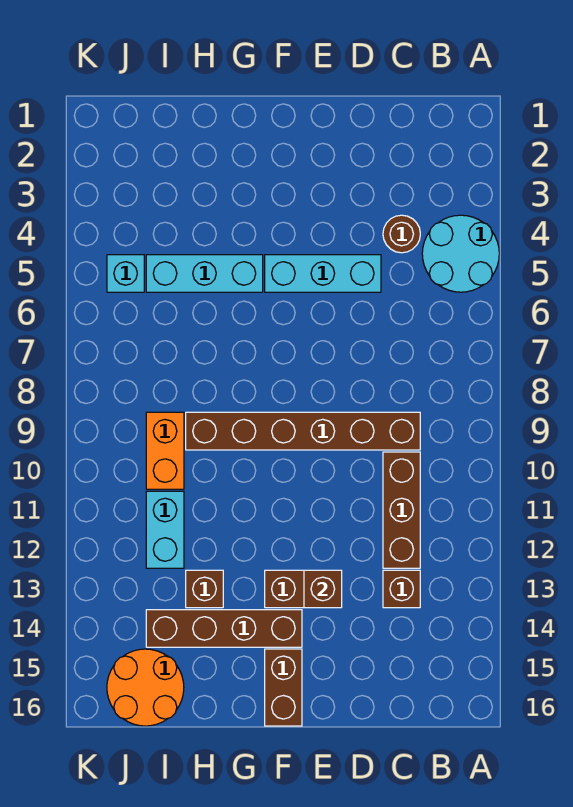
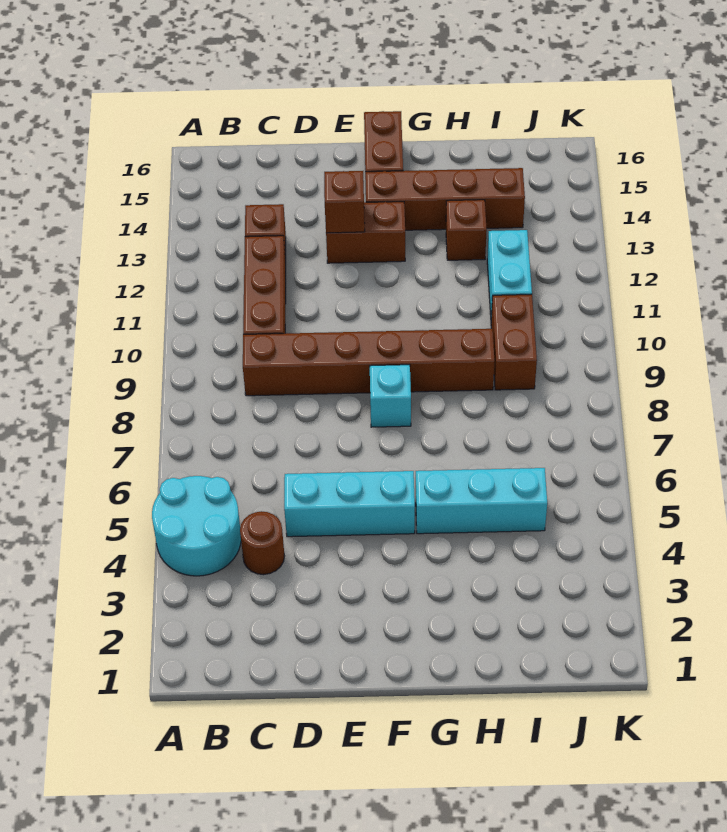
orange 1x2 brick [146,412,184,489] -> brown 1x2 brick [491,294,537,390]
orange 2x2 round brick [107,649,184,726] -> none
cyan 1x1 brick [107,255,144,292] -> cyan 1x1 brick moved to [370,365,411,427]

